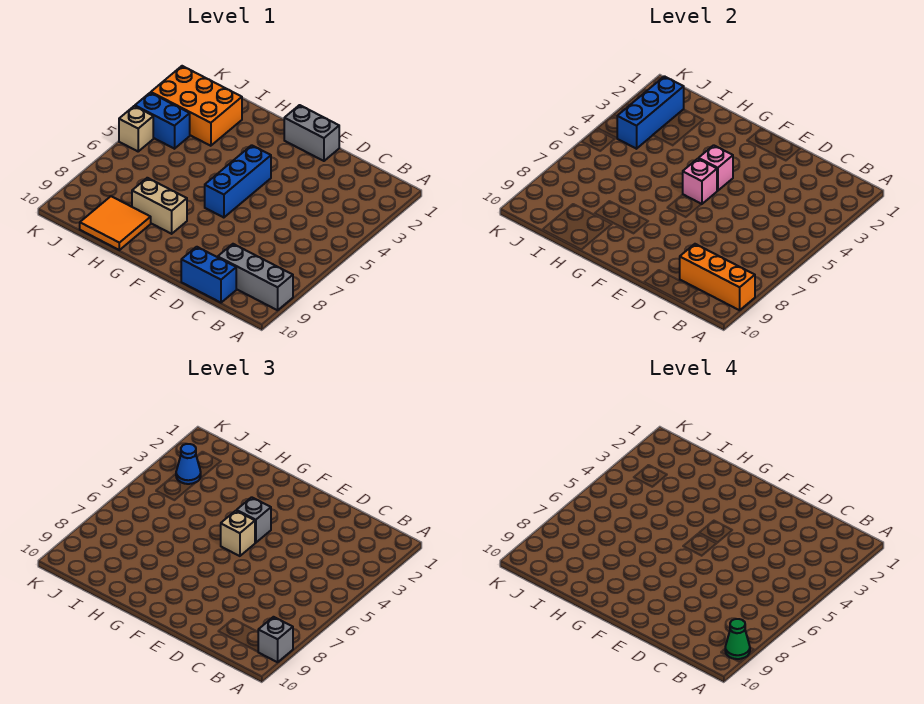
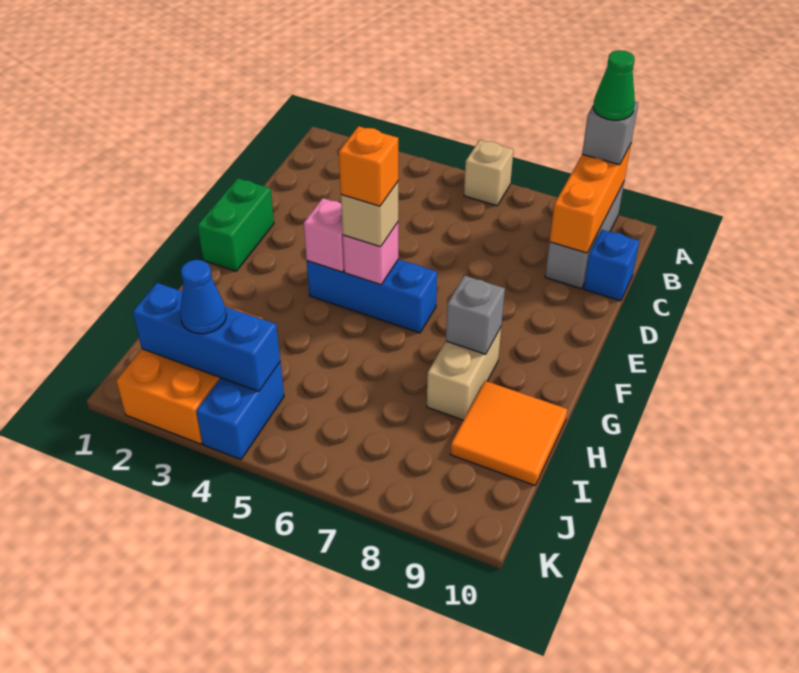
blue 1x2 brick [181,247,236,303] -> blue 1x1 brick [584,230,639,301]
grey 1x2 brick [284,105,339,161] -> green 1x2 brick [197,178,274,271]
grey 1x1 brick [237,497,271,543] -> grey 1x1 brick moved to [446,276,505,354]
none -> orange 1x1 brick [339,126,398,206]
tan 1x1 brick [119,106,153,151] -> tan 1x1 brick moved to [464,140,513,206]

